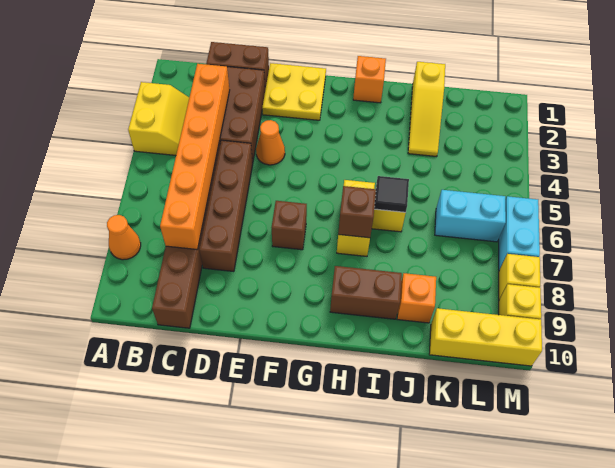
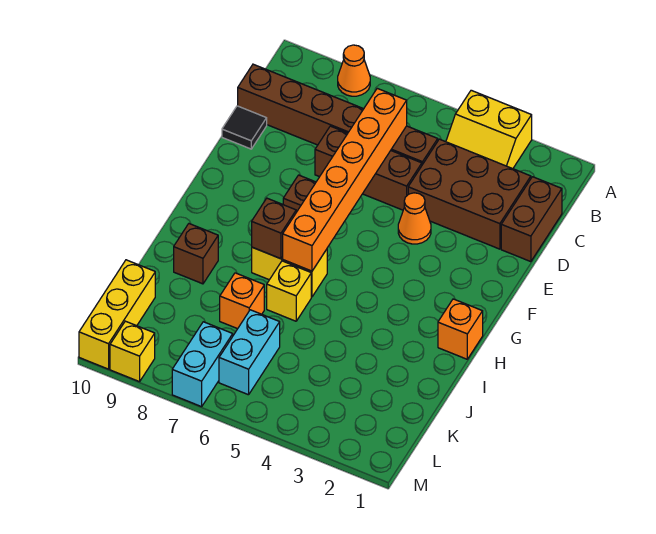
orange 1x6 brick [160,64,230,250] -> orange 1x6 brick turned to [283,88,407,271]
brown 1x4 brick [199,140,253,272] -> brown 1x3 brick [315,126,422,210]
yellow 2x2 plate [262,63,326,120] -> none
brown 1x2 brick [330,266,402,319] -> brown 1x1 brick [174,224,218,284]
black 1x1 tile [374,176,409,213] -> black 1x1 tile moved to [222,106,267,149]
yellow 1x3 slope [408,62,445,157] -> none
orange 1x1 brick [397,273,436,323] -> orange 1x1 brick moved to [220,273,264,329]
cyan 1x2 brick [499,196,540,270] -> cyan 1x2 brick turned to [172,322,233,407]
yellow 1x1 brick [499,254,540,300] -> none

